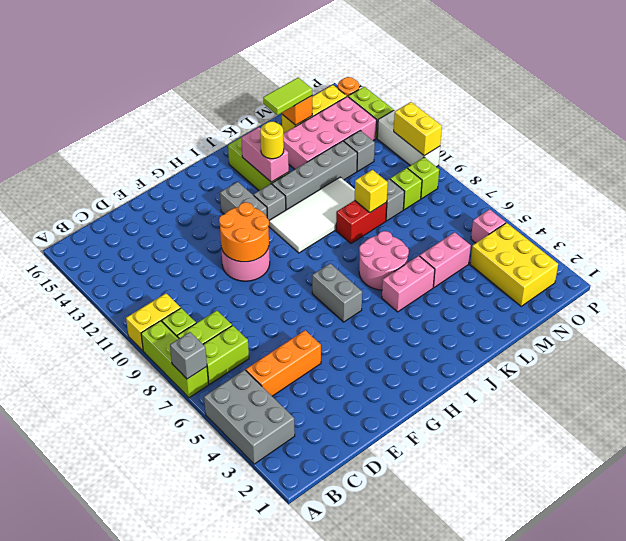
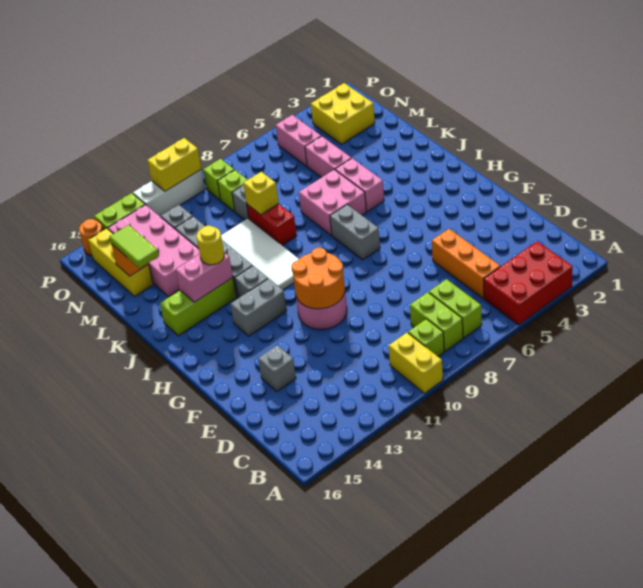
grey 2x3 brick [204,370,295,464] -> red 2x3 brick [484,241,573,325]
lime 1x3 brick [141,321,209,398] -> none
grey 1x1 brick [170,332,207,379] -> grey 1x1 brick moved to [258,345,296,391]
grey 1x2 brick [312,263,362,322] -> grey 1x2 brick turned to [330,205,380,260]
pink 2x2 round brick [359,231,409,290] -> pink 2x2 brick [299,170,366,235]
yellow 2x3 brick [470,223,558,306] -> yellow 2x2 brick [311,83,375,144]
pink 1x1 brick [471,209,506,243] -> pink 1x2 brick [276,115,321,166]

